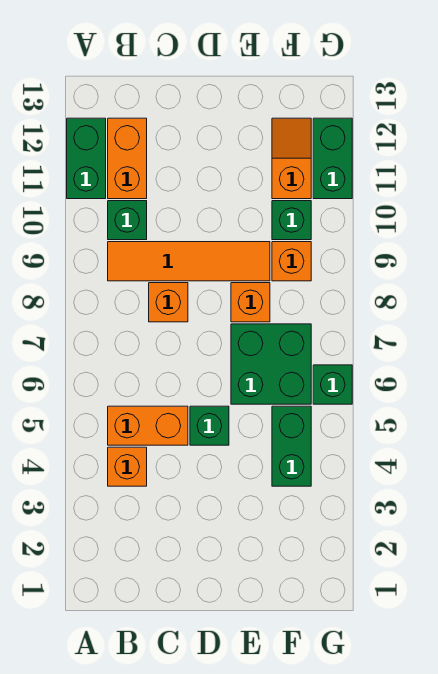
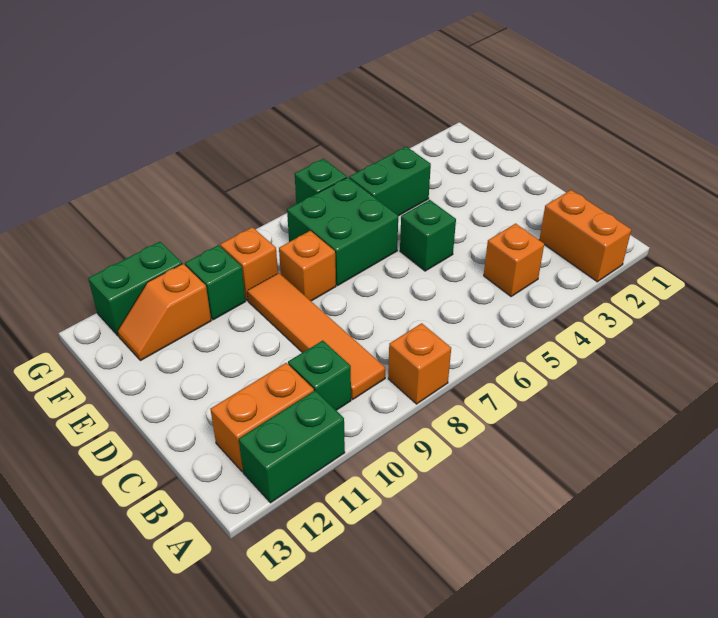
orange 1x2 brick [108,406,188,445] -> orange 1x2 brick moved to [539,190,631,282]
orange 1x1 brick [149,283,188,322] -> orange 1x1 brick moved to [388,323,451,404]

